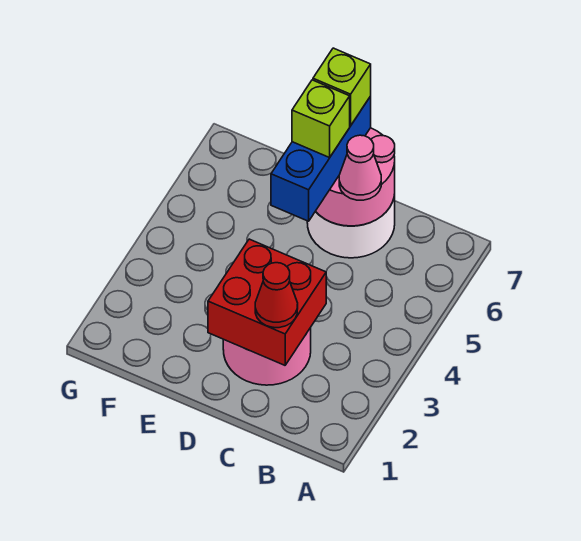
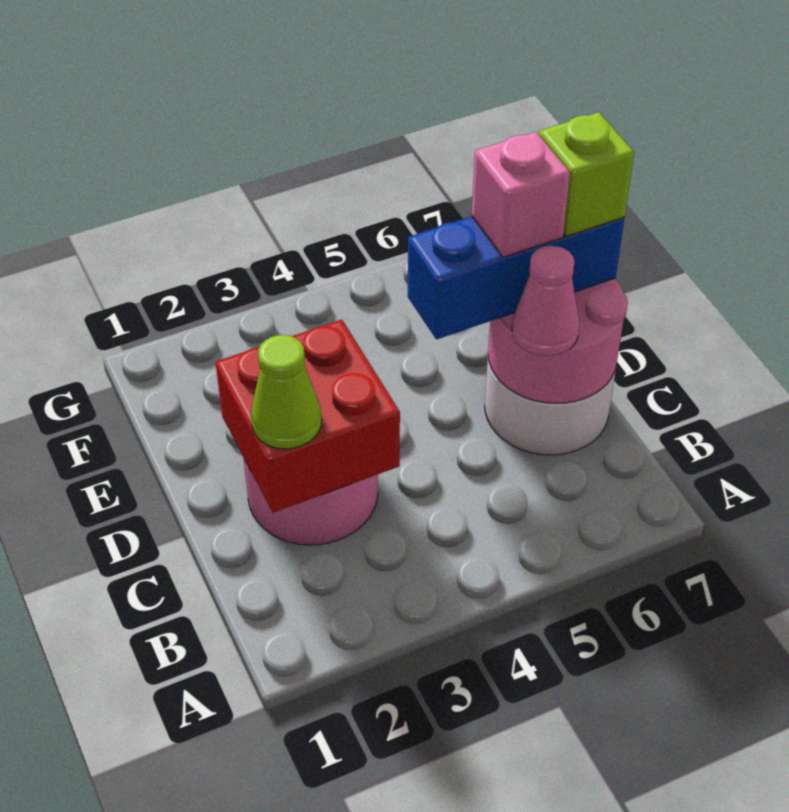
red 1x1 cone [255,263,298,328] -> lime 1x1 cone [251,335,322,449]
lime 1x1 brick [292,80,350,158] -> pink 1x1 brick [472,132,570,257]

